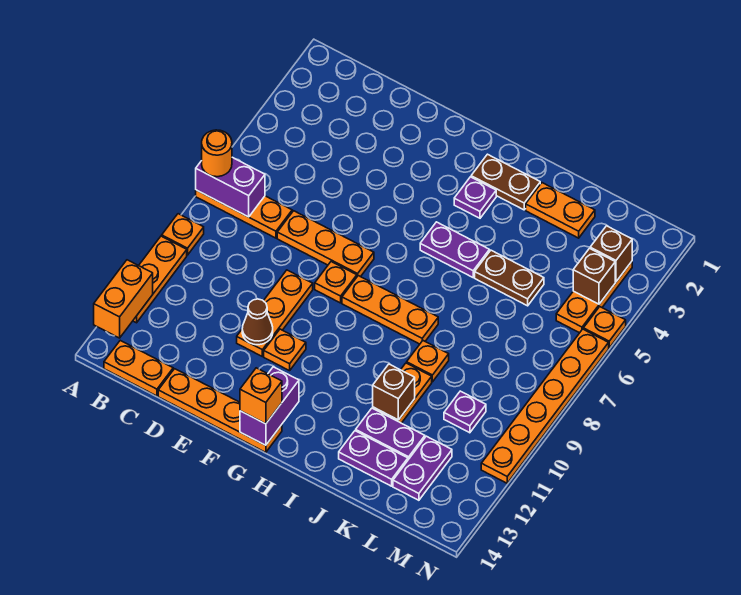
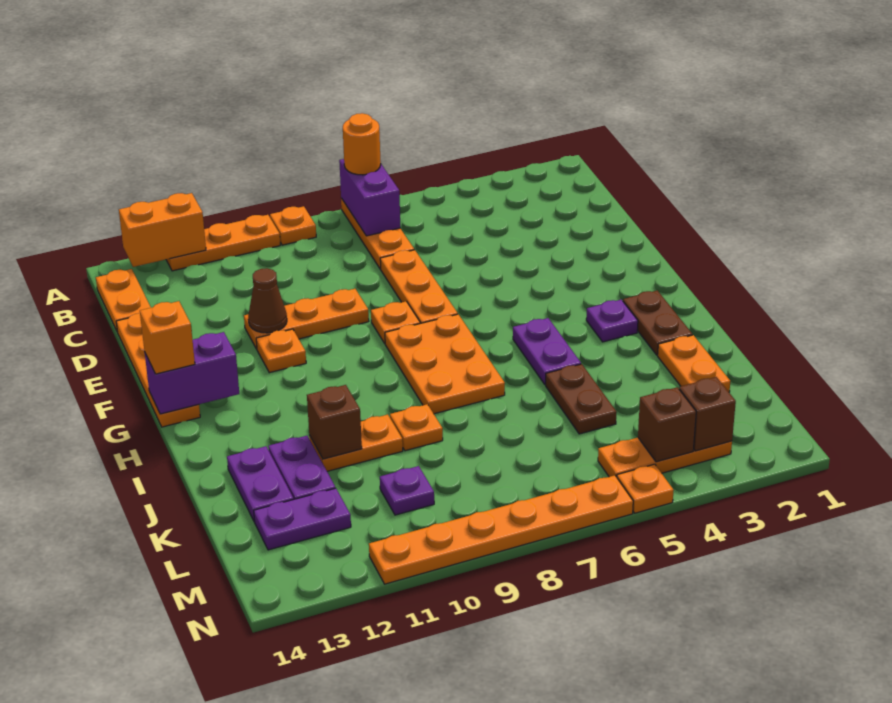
orange 1x3 plate [342,276,438,344] -> orange 2x3 plate [385,314,505,414]

